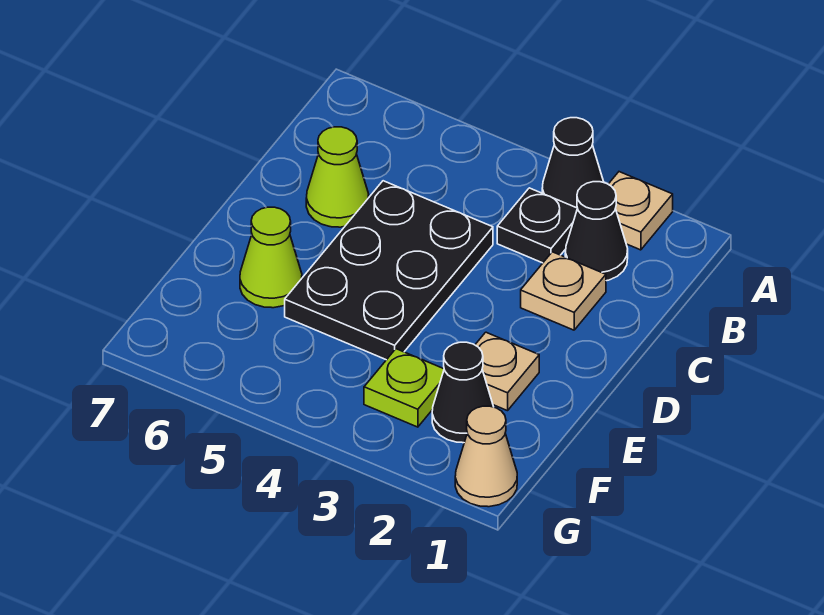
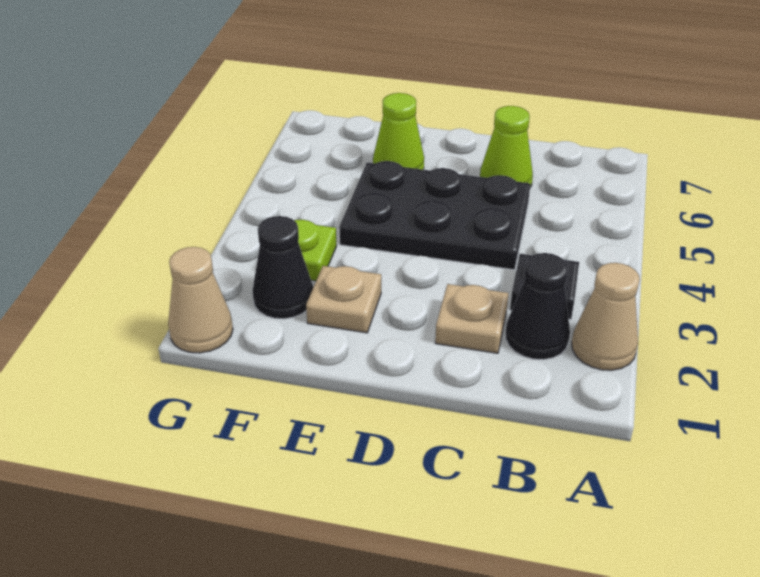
tan 1x1 plate [608,172,673,250] -> tan 1x1 cone [572,263,640,370]
black 1x1 cone [542,118,604,208] -> none

